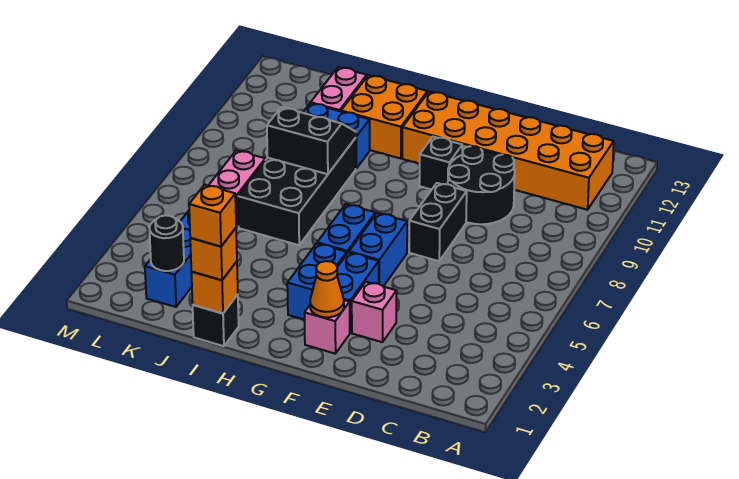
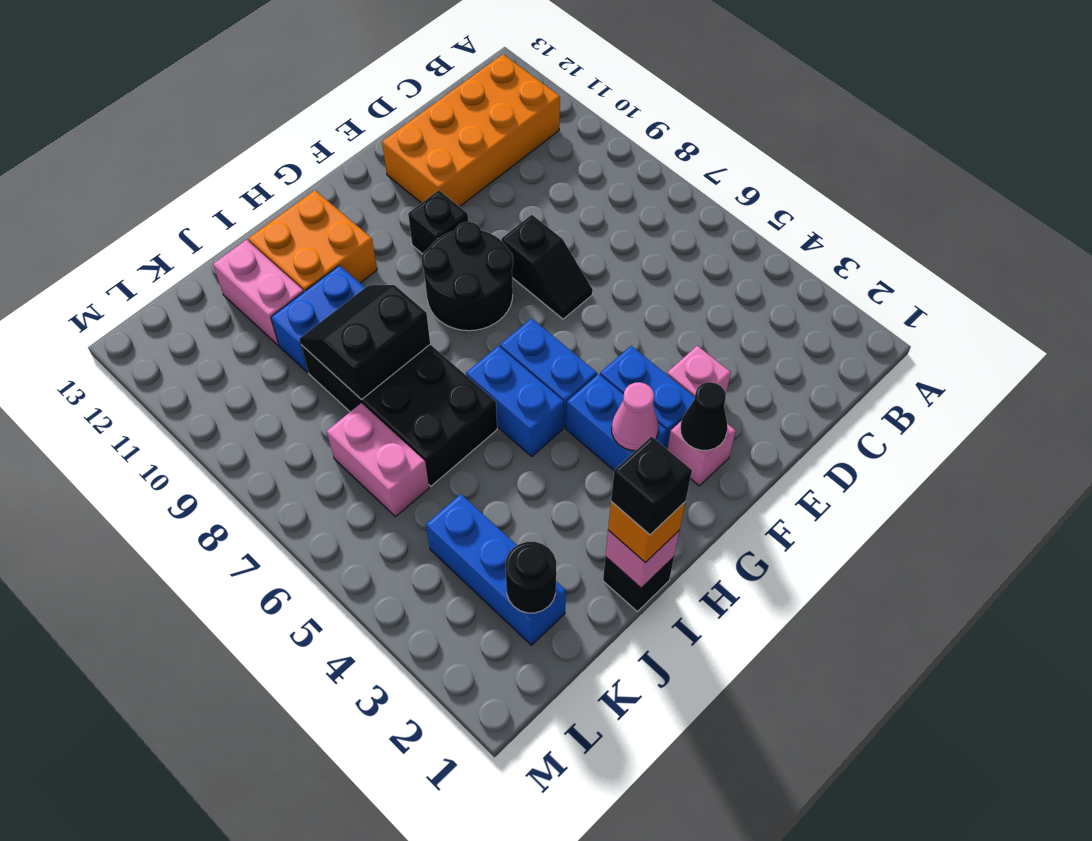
orange 2x6 brick [402,92,614,210] -> orange 2x4 brick [382,54,560,207]
black 2x2 round brick [448,146,515,224] -> black 2x2 round brick moved to [421,222,513,331]
black 1x2 brick [409,183,467,261] -> black 1x2 slope [502,215,593,319]
orange 1x1 cone [310,261,344,317] -> black 1x1 cone [680,382,728,450]
blue 1x2 brick [349,213,407,286] -> blue 1x2 brick moved to [466,346,564,456]
none -> pink 1x1 cone [612,382,658,450]
orange 1x1 brick [191,262,238,313] -> pink 1x1 brick [606,530,680,588]
orange 1x1 brick [189,185,236,246] -> black 1x1 brick [611,436,692,535]

